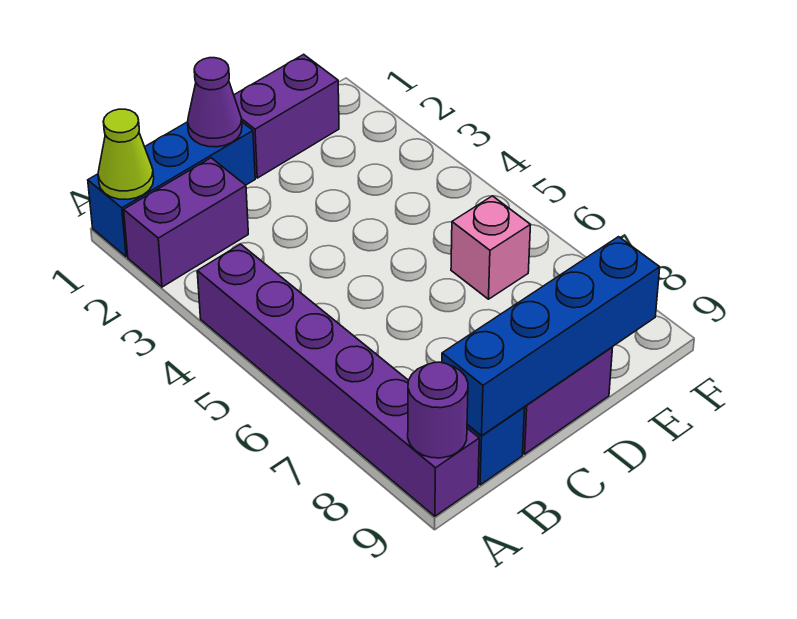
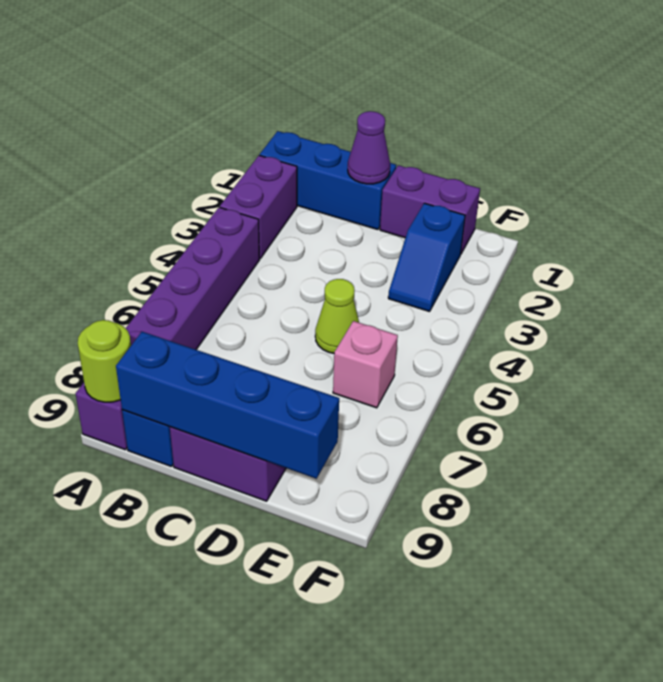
lime 1x1 cone [98,109,154,200] -> lime 1x1 cone moved to [315,279,359,353]
purple 1x2 brick [124,158,248,287] -> purple 1x2 brick turned to [220,155,297,259]
purple 1x1 round brick [408,362,468,458] -> lime 1x1 round brick [78,320,131,402]
none -> blue 1x2 slope [388,203,465,312]

